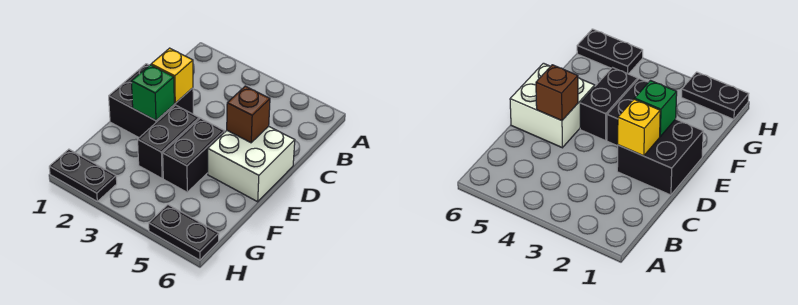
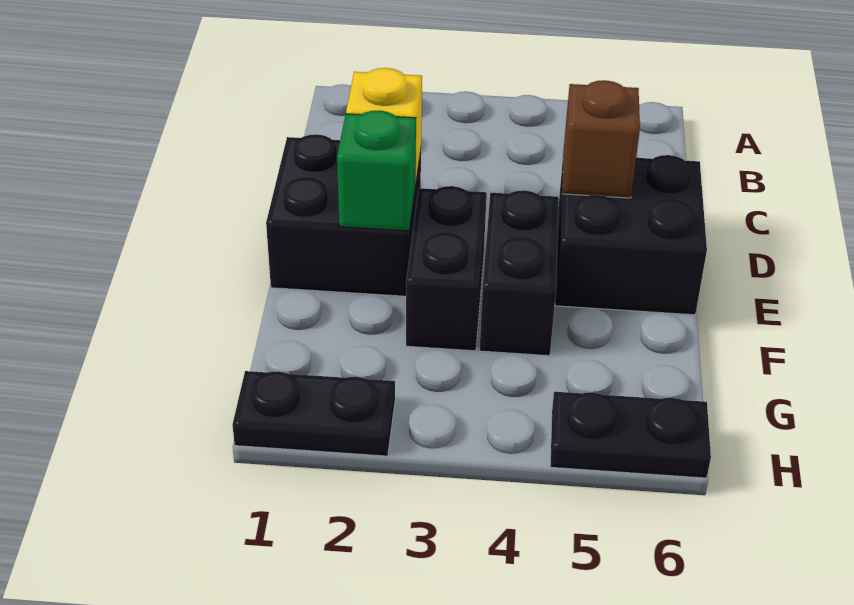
white 2x2 brick [208,126,295,202] -> black 2x2 brick [555,155,707,315]

